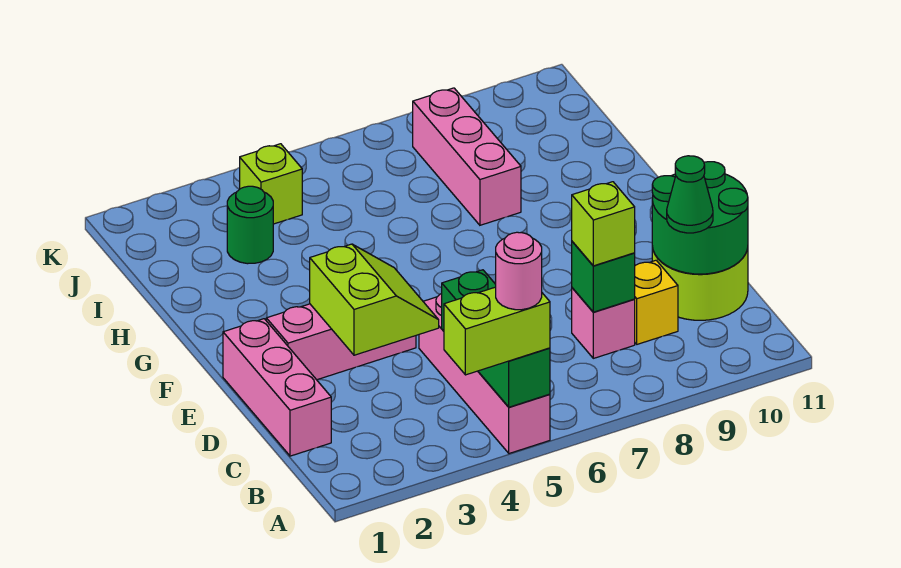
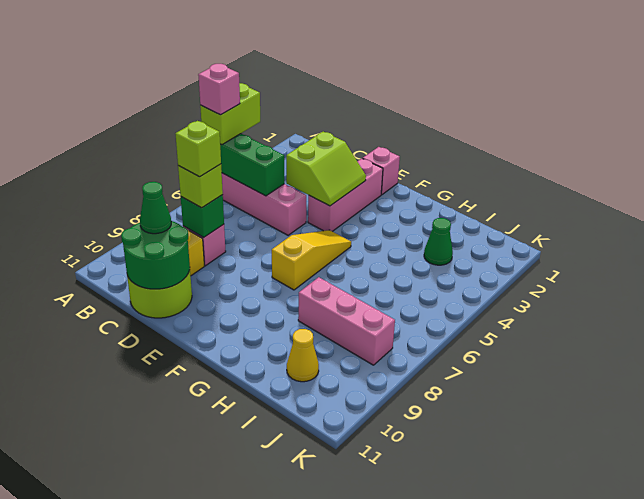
pink 1x1 round brick [496,232,542,310] -> pink 1x1 brick [198,64,240,115]
pink 1x3 brick [223,319,331,456] -> pink 1x1 brick [363,147,400,195]
lime 2x2 slope [310,244,439,355] -> lime 2x2 slope turned to [286,132,366,206]
none -> yellow 1x3 slope [272,230,351,290]
green 1x1 round brick [227,186,273,264] -> green 1x1 cone [424,218,453,265]
none -> yellow 1x1 cone [287,329,319,382]
lime 1x1 brick [240,144,302,224] -> lime 1x1 brick moved to [175,121,221,177]

